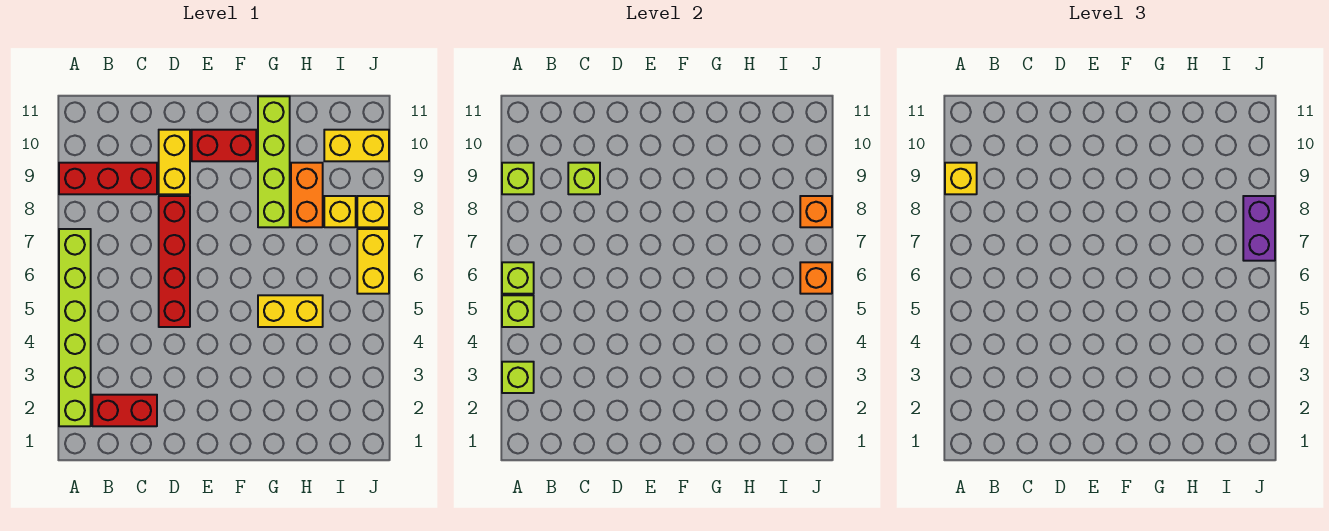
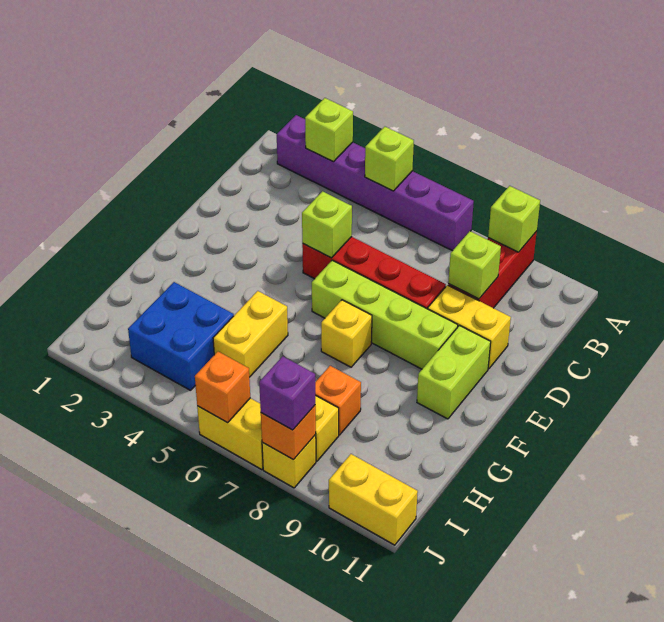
lime 1x6 brick [59,229,91,426] -> purple 1x6 brick [277,115,474,251]
lime 1x1 brick [502,262,534,294] -> lime 1x1 brick moved to [302,191,352,258]
yellow 1x1 brick [945,163,977,194] -> yellow 1x1 brick moved to [321,300,372,367]
red 1x2 brick [92,395,157,426] -> none
red 1x2 brick [192,130,256,161] -> lime 1x2 brick [417,326,491,419]
lime 1x4 brick [258,96,290,227] -> lime 1x4 brick moved to [312,260,458,369]
none -> blue 2x2 brick [128,282,234,390]
orange 1x2 brick [291,163,323,227] -> orange 1x1 brick [315,366,361,435]
yellow 1x2 brick [324,130,389,161] -> yellow 1x2 brick turned to [329,454,418,545]
purple 1x2 brick [1243,196,1275,261] -> purple 1x1 brick [259,356,315,430]

